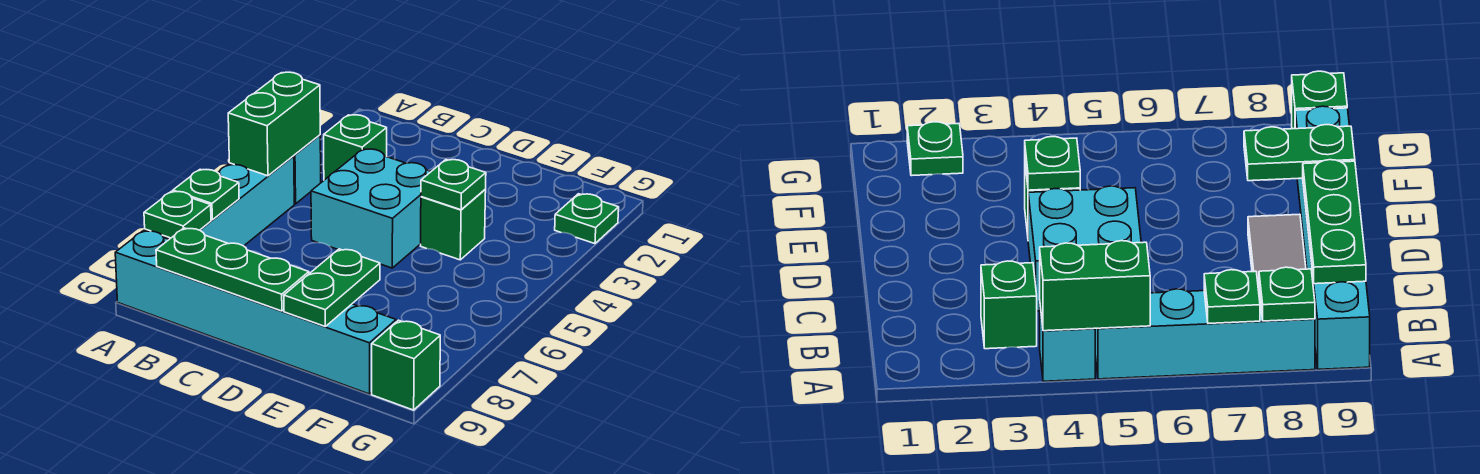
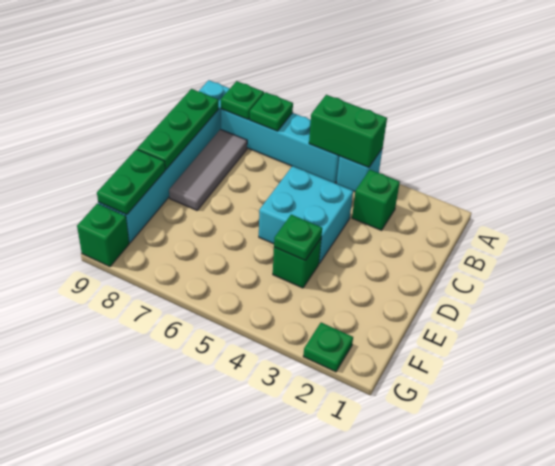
green 1x2 plate [284,249,380,326] -> green 1x2 plate turned to [97,149,165,215]

